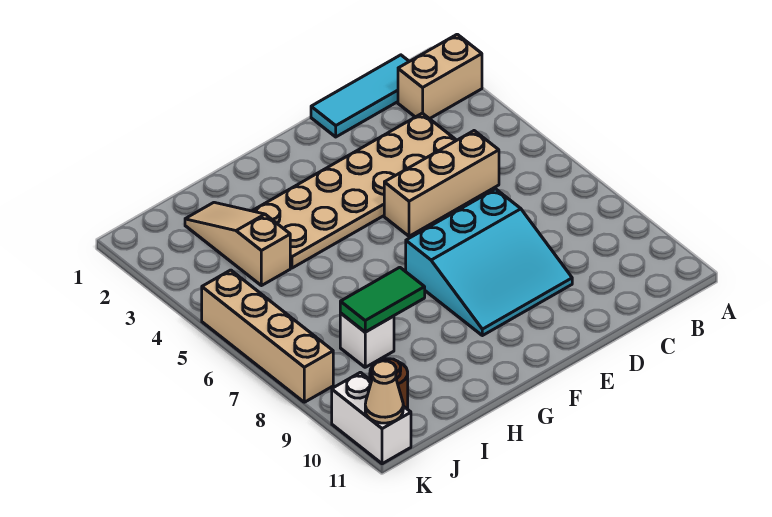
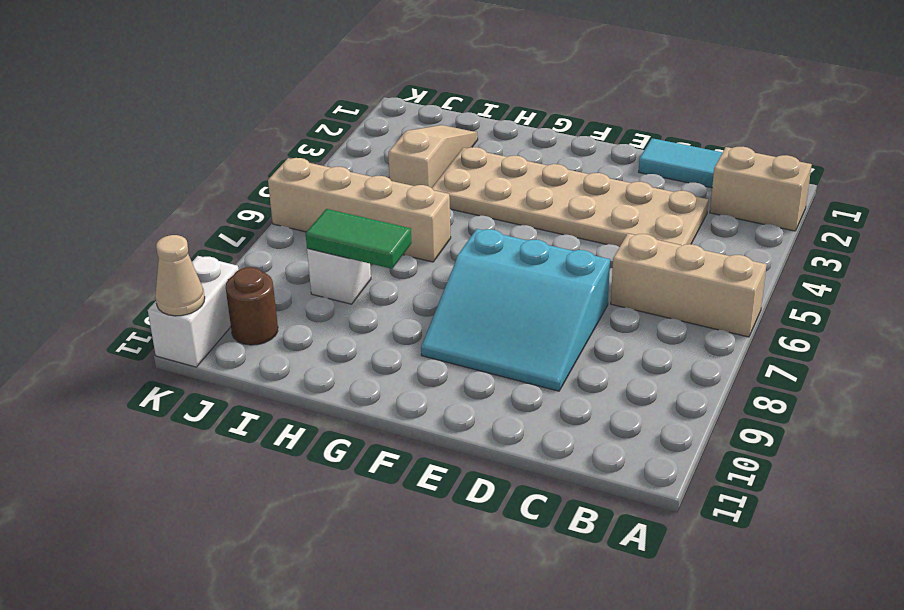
tan 1x3 brick [384,131,499,236] -> tan 1x3 brick moved to [611,234,767,337]
tan 1x4 brick [202,270,333,402] -> tan 1x4 brick turned to [268,158,451,262]

